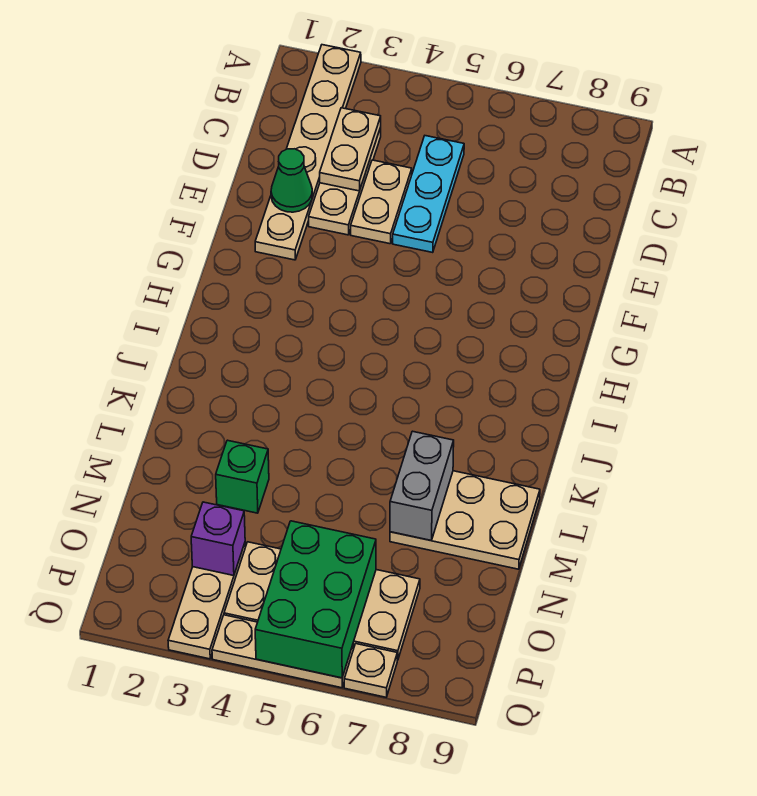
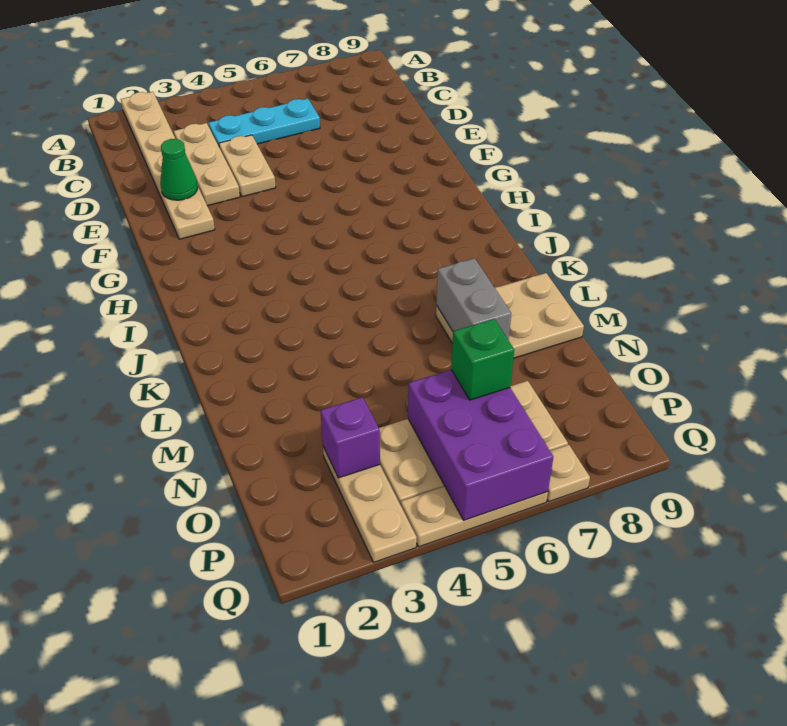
tan 1x2 plate [320,108,381,191] -> none
cyan 1x3 plate [393,136,464,253] -> cyan 1x3 plate turned to [209,99,320,146]
green 1x1 brick [216,440,269,513] -> green 1x1 brick moved to [451,319,514,400]
green 2x3 brick [255,521,376,678] -> purple 2x3 brick [408,370,553,520]

